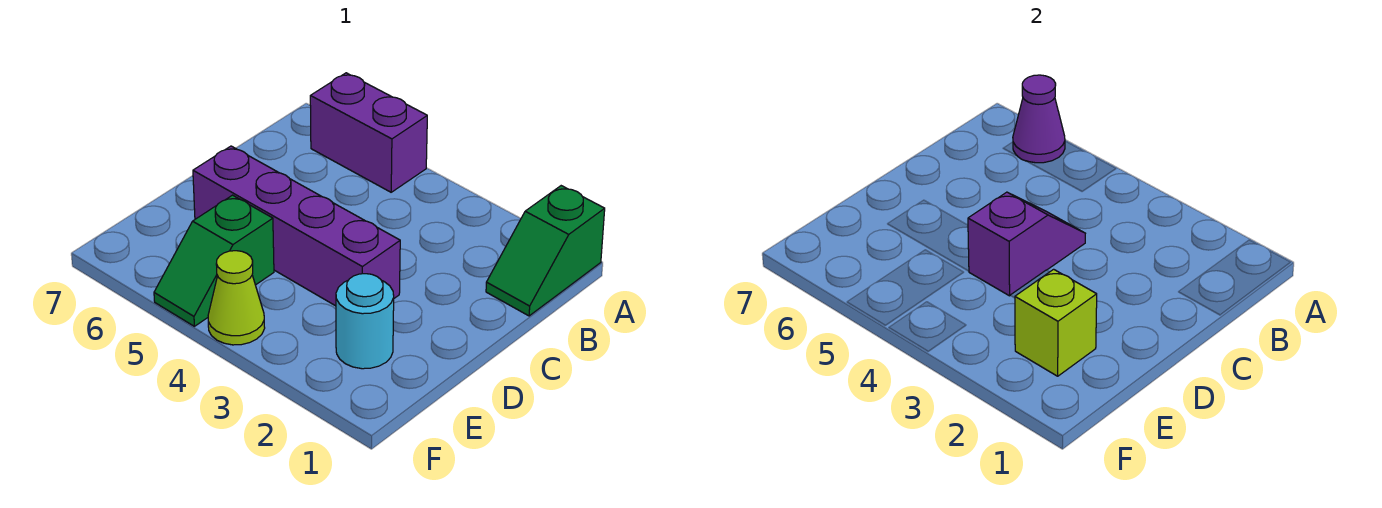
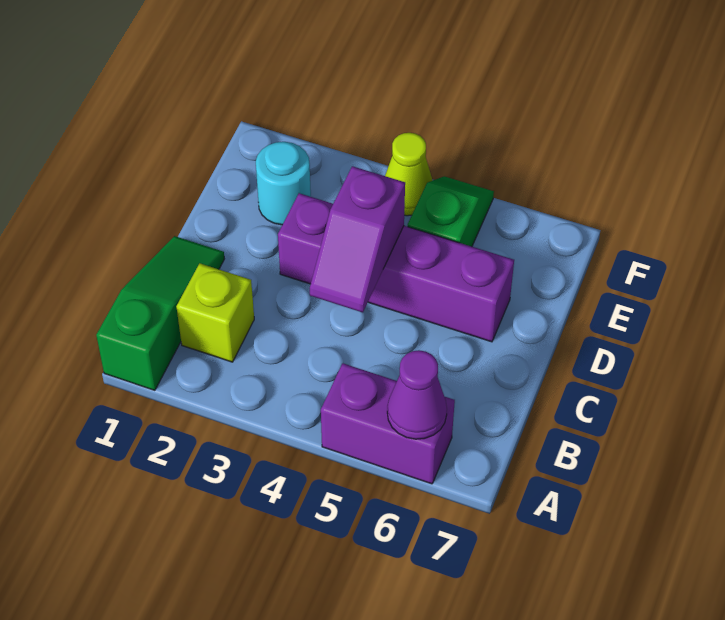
green 1x2 slope [486,186,605,316] -> green 1x3 slope [96,236,224,390]
lime 1x1 brick [1015,269,1097,376] -> lime 1x1 brick moved to [176,263,254,362]

